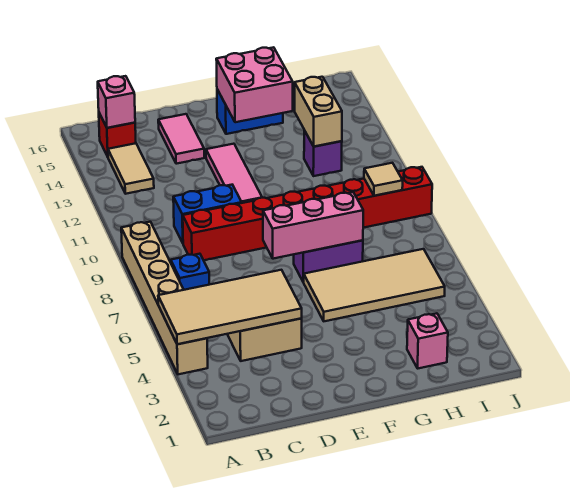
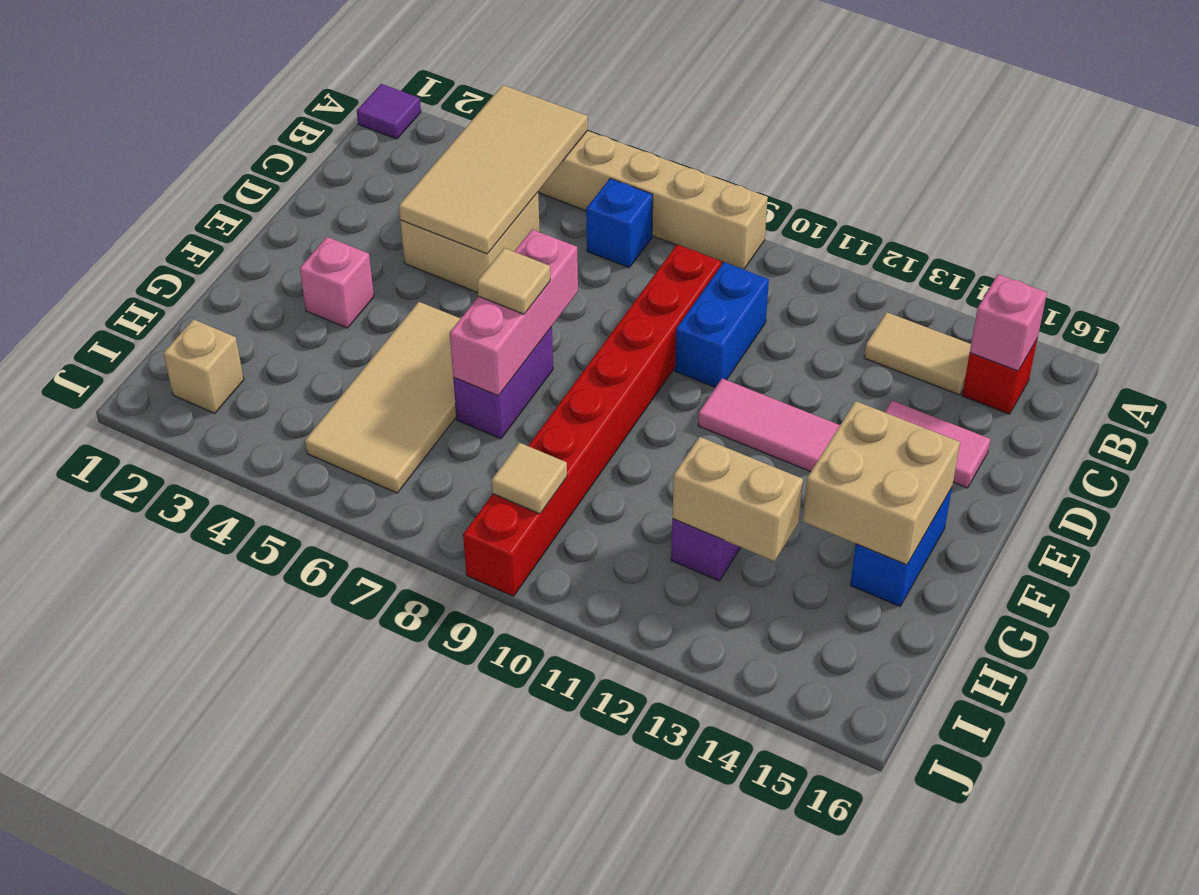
none -> purple 1x1 tile [357,84,421,139]
none -> tan 1x1 tile [477,248,550,314]
pink 2x2 brick [216,47,293,122] -> tan 2x2 brick [803,401,960,565]
pink 1x1 brick [407,313,448,368] -> pink 1x1 brick moved to [300,237,374,328]
none -> tan 1x1 brick [163,319,244,413]

